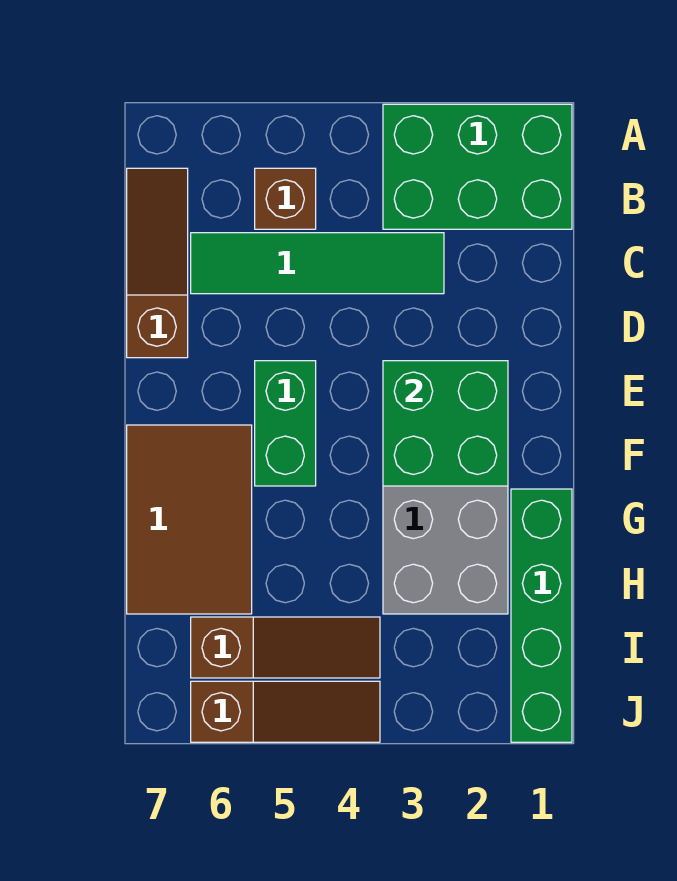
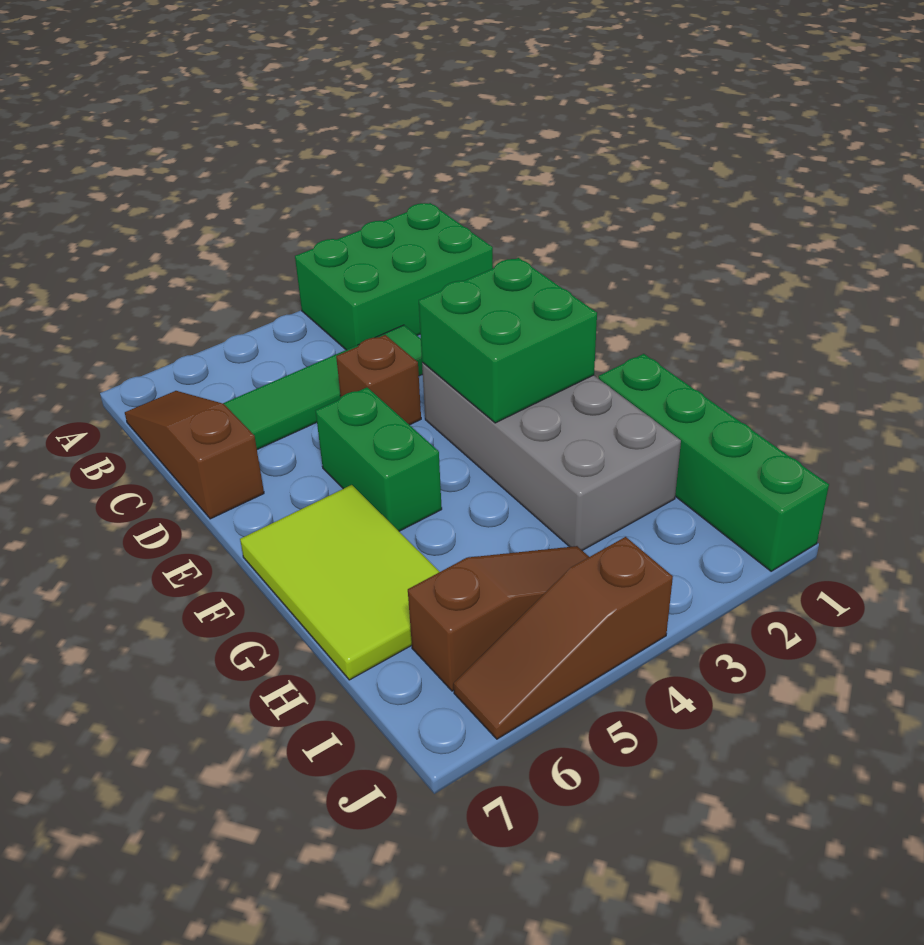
brown 1x1 brick [255,168,316,229] -> brown 1x1 brick moved to [336,335,421,425]
brown 2x3 tile [127,425,252,614] -> lime 2x3 tile [240,485,439,680]
brown 1x3 slope [191,681,380,742] -> brown 1x3 slope turned to [454,537,673,739]

